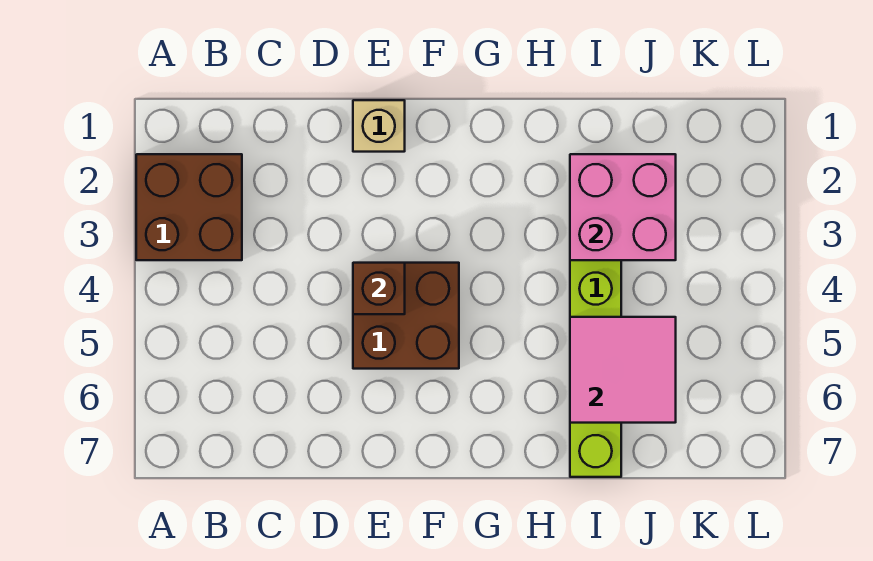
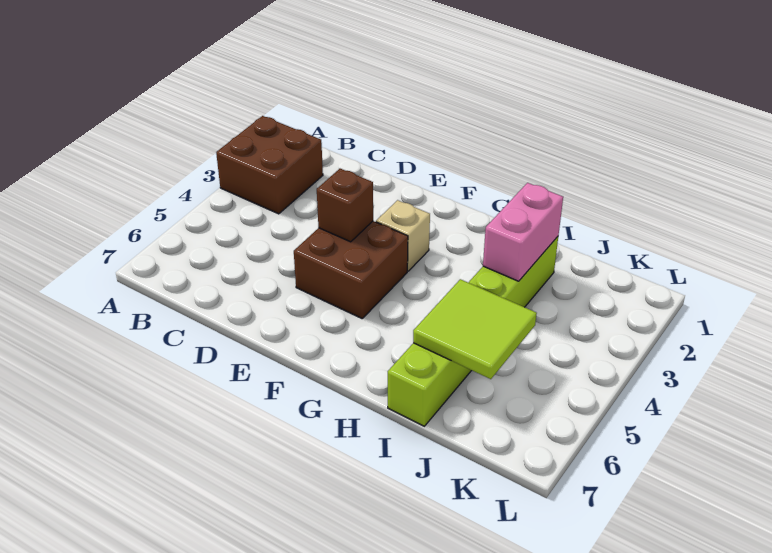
tan 1x1 brick [353,100,405,152] -> tan 1x1 brick moved to [376,200,430,271]
pink 2x2 brick [570,154,676,260] -> pink 1x2 brick [483,183,563,281]
pink 2x2 tile [570,317,676,423] -> lime 2x2 tile [413,279,537,379]

